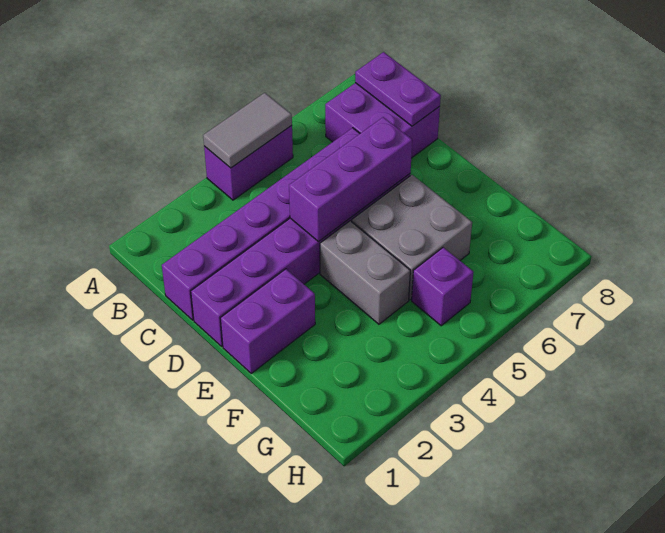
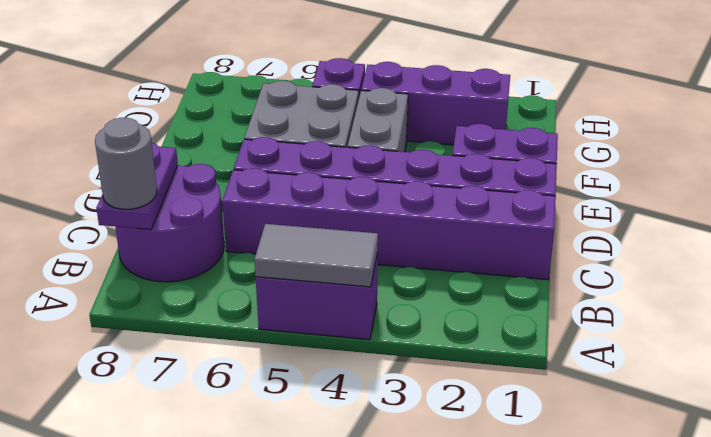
purple 2x2 brick [325,83,440,158] -> purple 2x2 round brick [115,164,224,282]
none -> grey 1x1 round brick [95,118,157,209]
purple 1x3 brick [289,117,412,242] -> purple 1x3 brick moved to [361,62,510,145]

